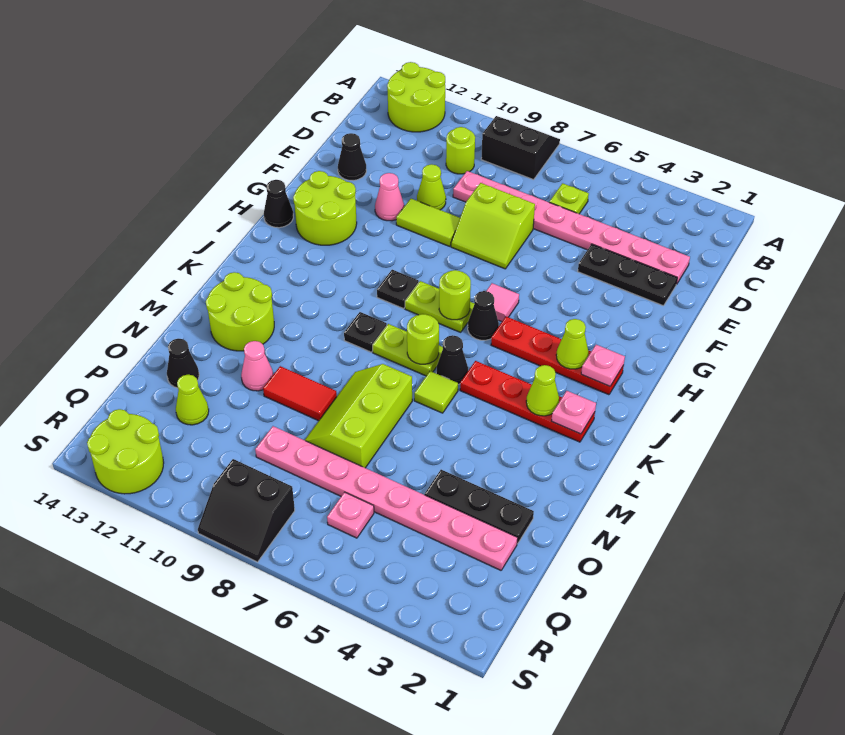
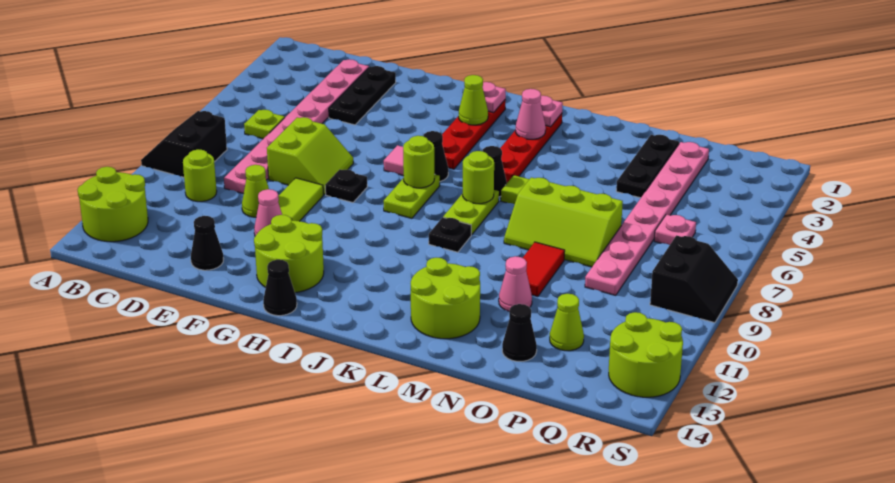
black 1x1 plate [377,270,419,309] -> black 1x1 plate moved to [325,170,367,203]
lime 1x1 cone [526,365,559,416] -> pink 1x1 cone [516,89,546,139]

